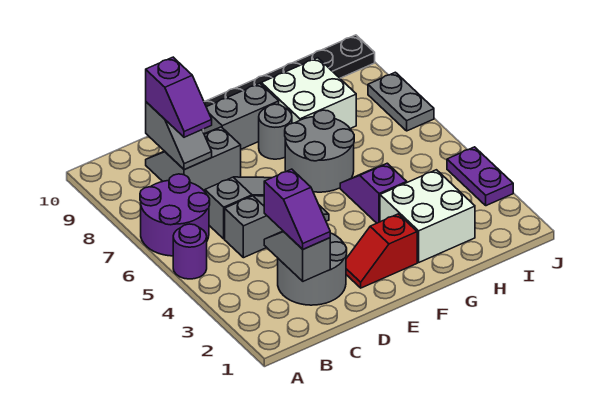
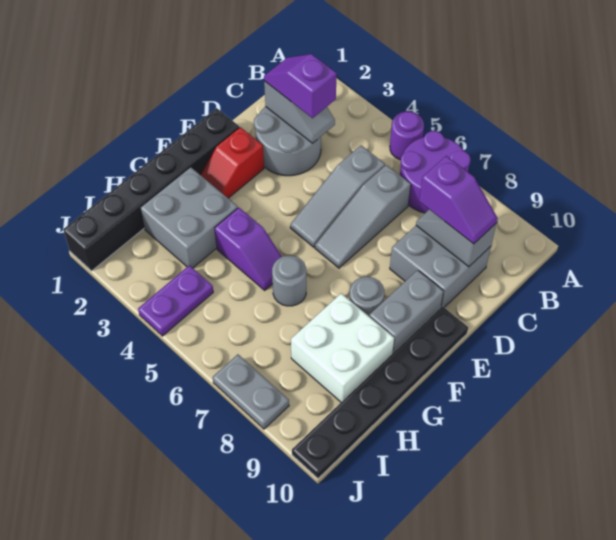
grey 2x2 slope [146,127,241,191] -> grey 2x2 brick [390,226,491,307]
purple 1x2 slope [146,57,212,137] -> purple 1x2 slope turned to [419,156,498,244]
none -> black 1x6 brick [63,108,239,271]
red 1x2 slope [346,214,417,288] -> red 1x2 slope turned to [200,127,264,198]
grey 2x2 round brick [285,110,354,192] -> grey 1x1 round brick [272,256,306,306]
white 2x2 brick [380,170,475,262] -> grey 2x2 brick [140,167,238,268]
purple 1x2 plate [447,147,513,206] -> purple 1x2 plate turned to [138,265,213,336]

